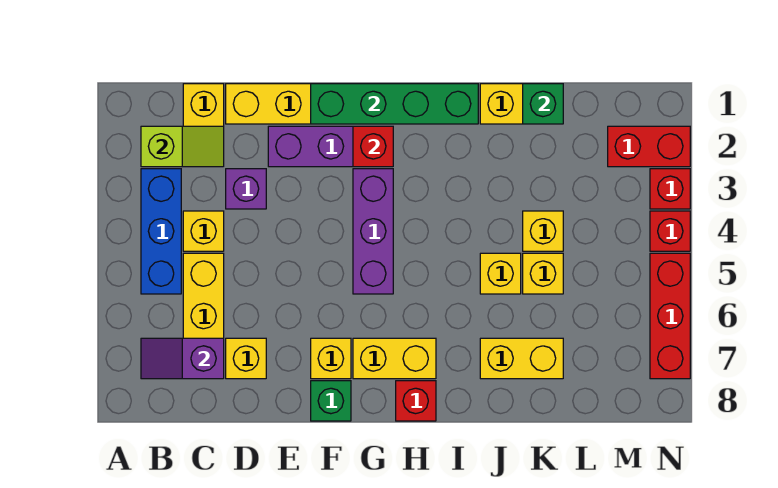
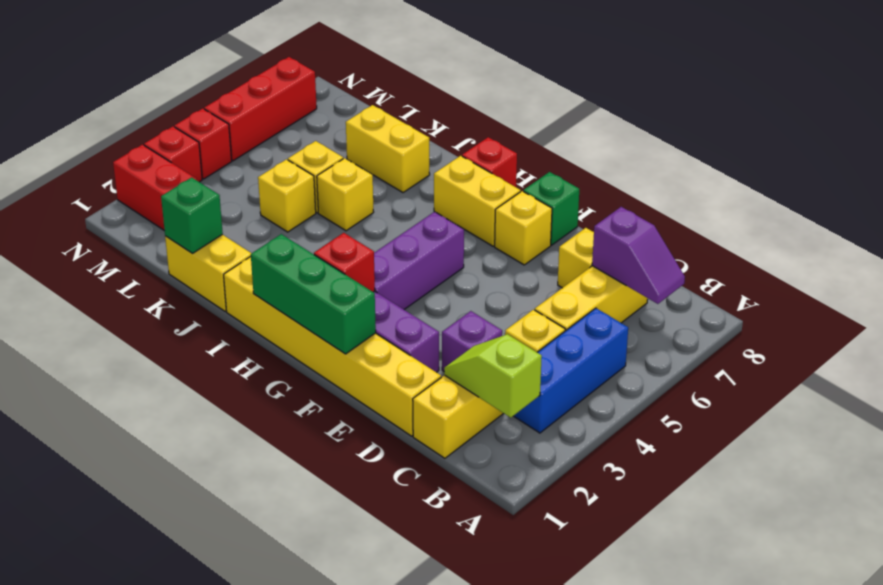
green 1x4 brick [311,84,478,124] -> green 1x3 brick [251,234,376,354]

